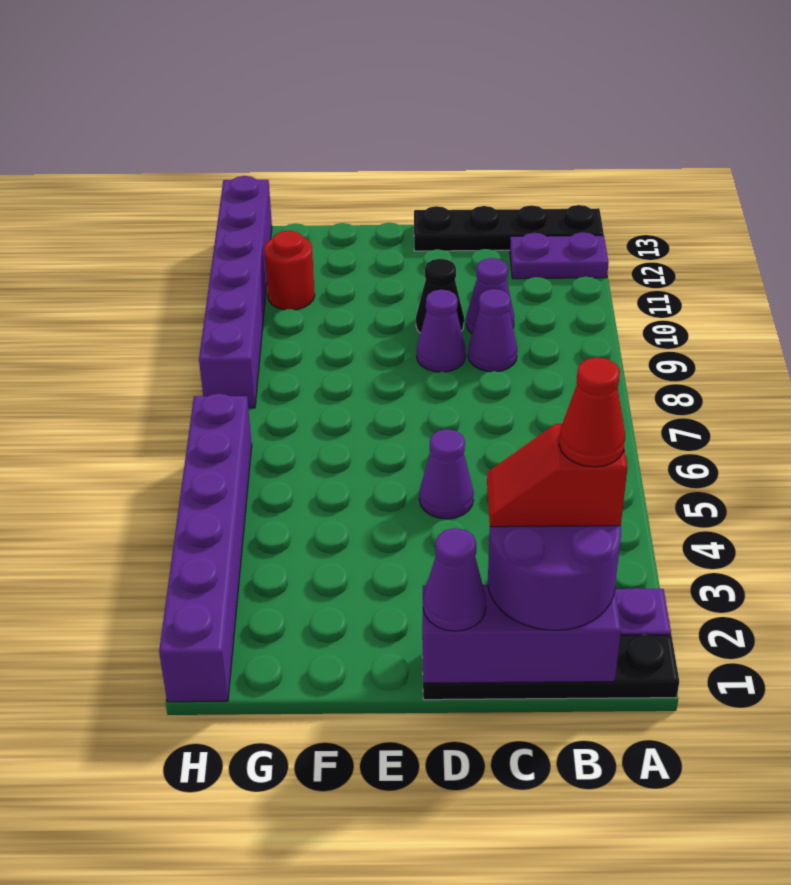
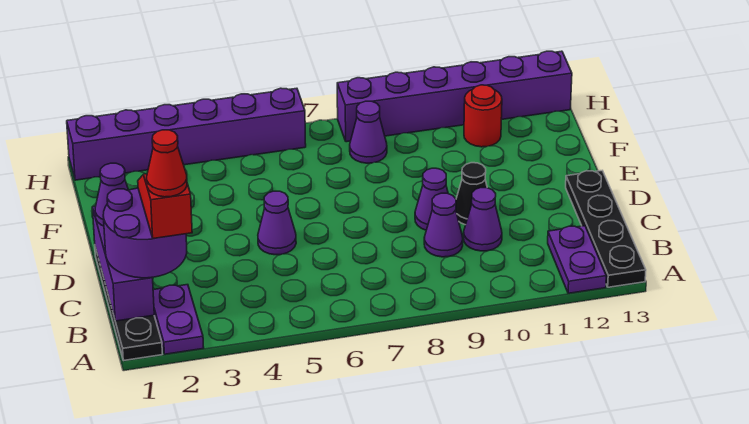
none -> purple 1x1 cone [350,101,387,163]

